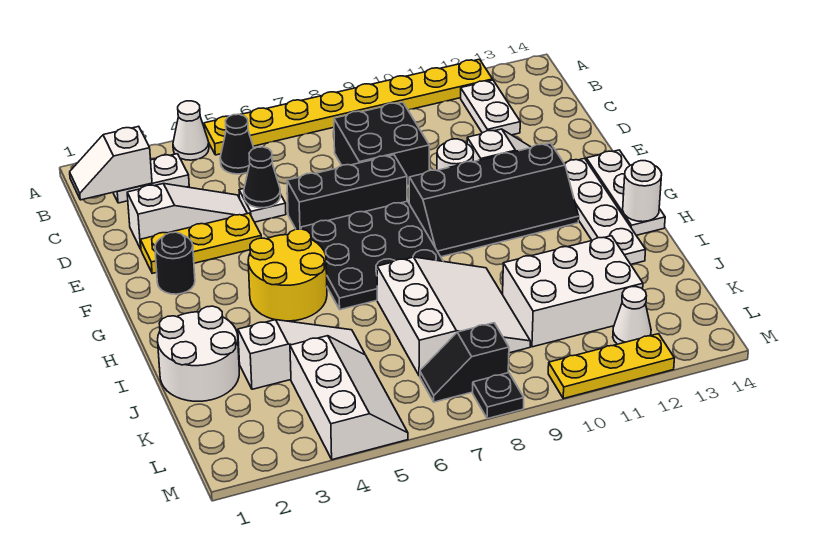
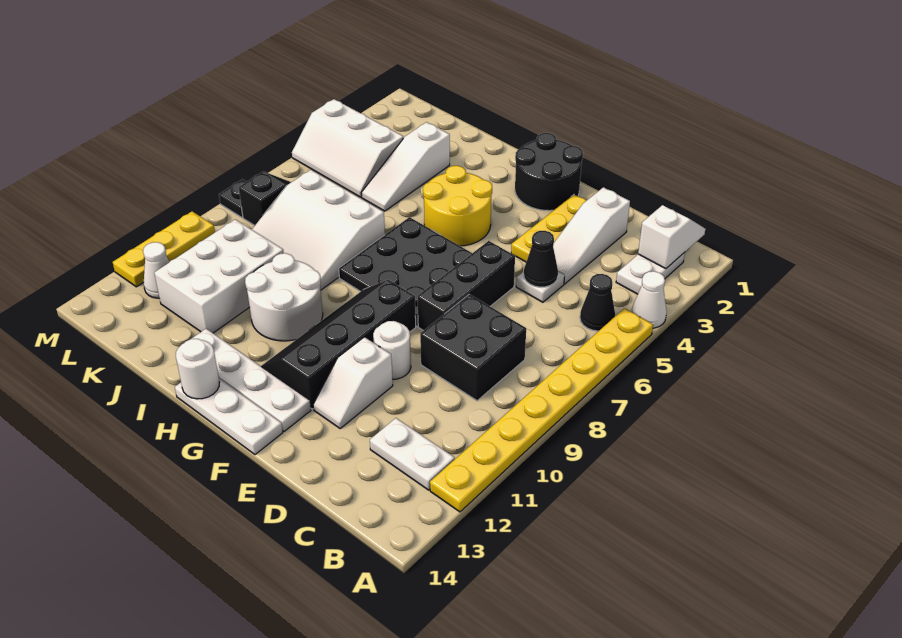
black 1x1 round brick [155,232,195,294] -> black 2x2 round brick [515,133,583,211]
white 2x2 round brick [158,306,239,401] -> white 2x2 round brick moved to [245,253,323,341]

